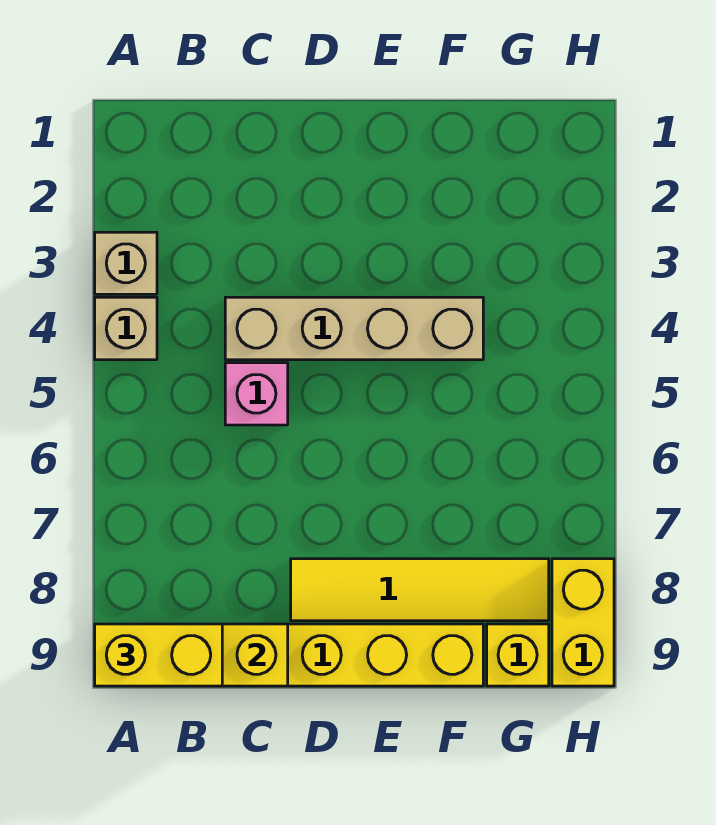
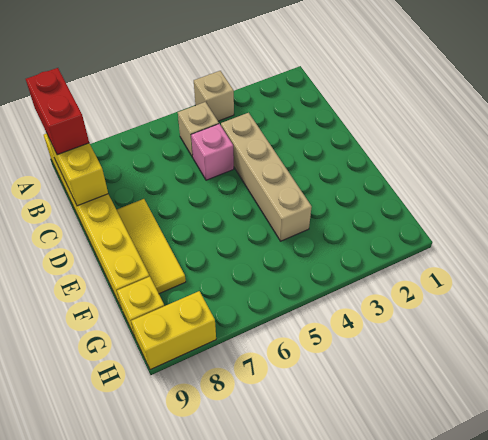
tan 1x1 brick [95,232,157,294] -> tan 1x1 brick moved to [178,102,219,157]
yellow 1x2 brick [95,624,222,686] -> red 1x2 brick [26,68,89,155]
yellow 1x4 tile [291,559,549,621] -> yellow 1x3 tile [117,199,186,294]

